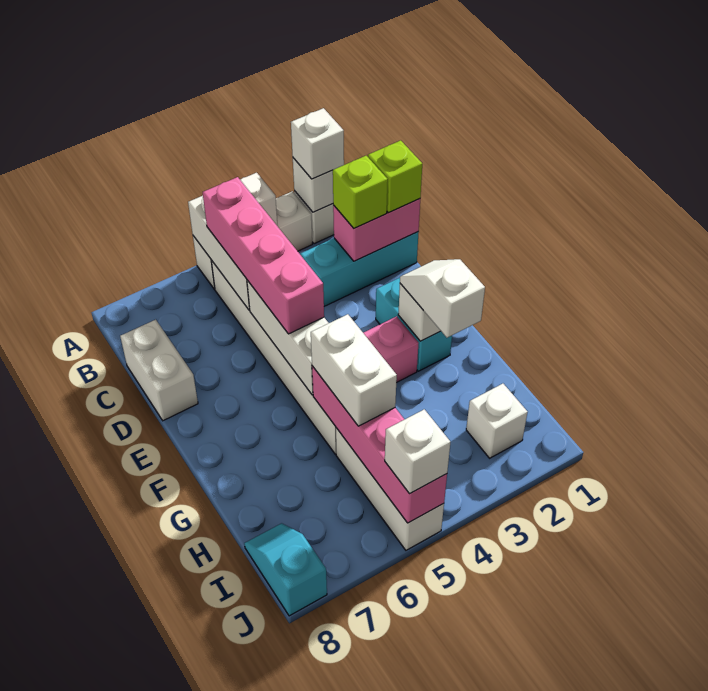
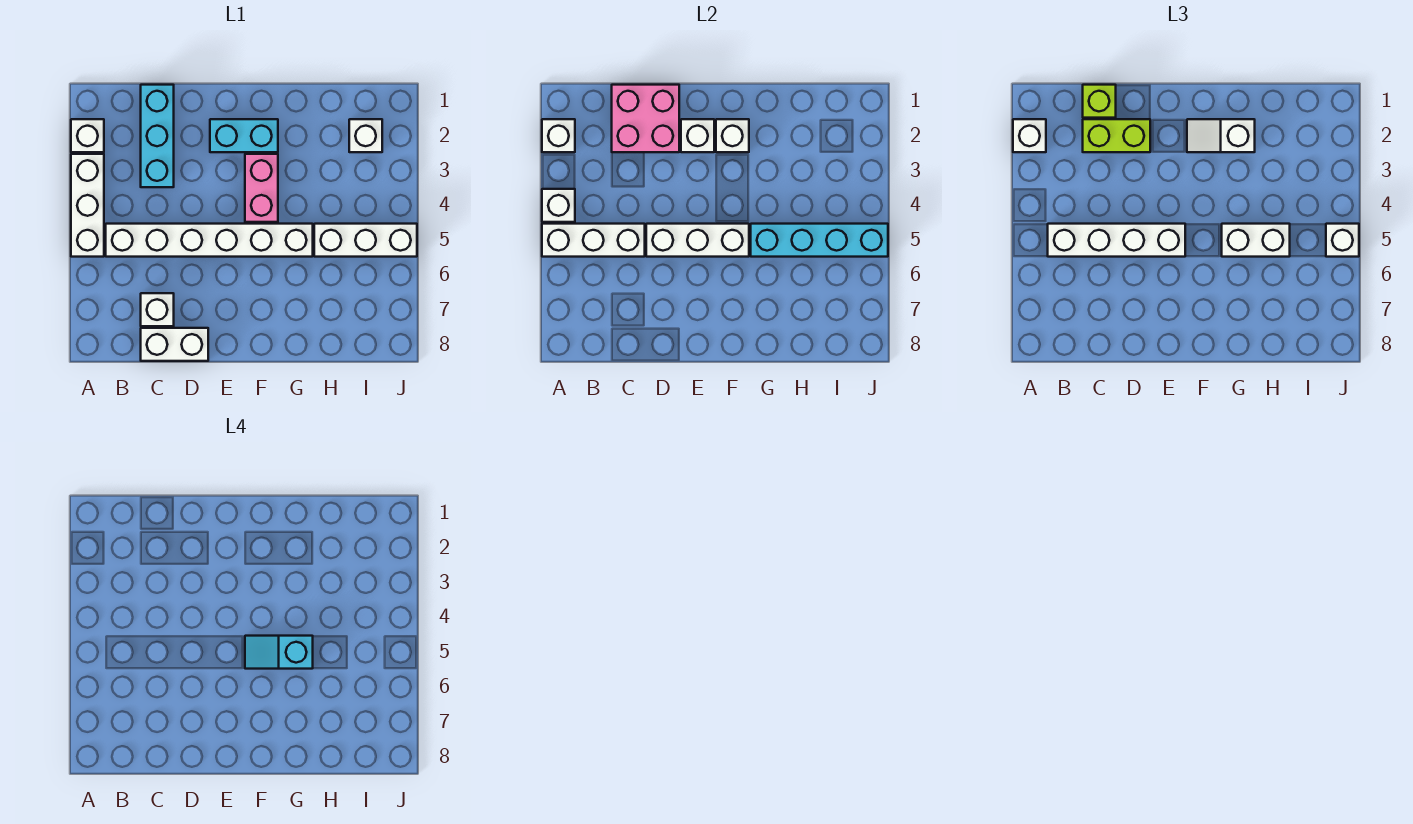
pink 1x4 brick [203,177,324,334] -> white 1x4 brick [1048,224,1185,257]
pink 1x2 brick [333,199,420,261] -> pink 2x2 brick [612,85,679,152]
lime 1x1 brick [333,156,388,228] -> lime 1x2 brick [1083,119,1150,152]
none -> white 1x1 brick [141,293,174,326]
none -> white 1x1 brick [681,119,714,152]
pink 1x4 brick [312,366,447,523] -> cyan 1x4 brick [751,224,888,257]
cyan 1x2 slope [244,523,327,616] -> cyan 1x2 slope moved to [245,636,313,669]

